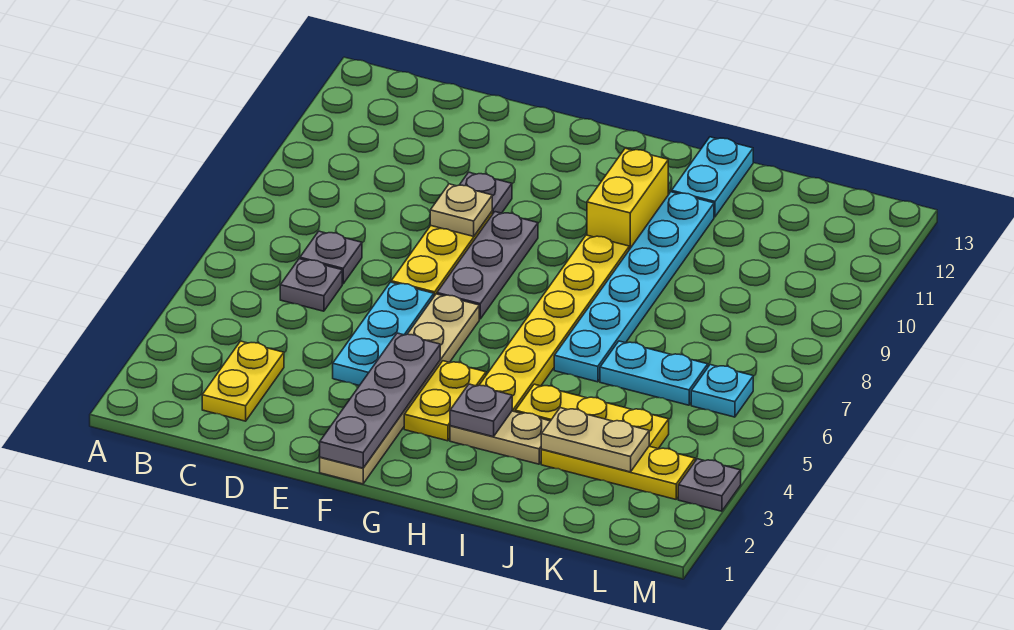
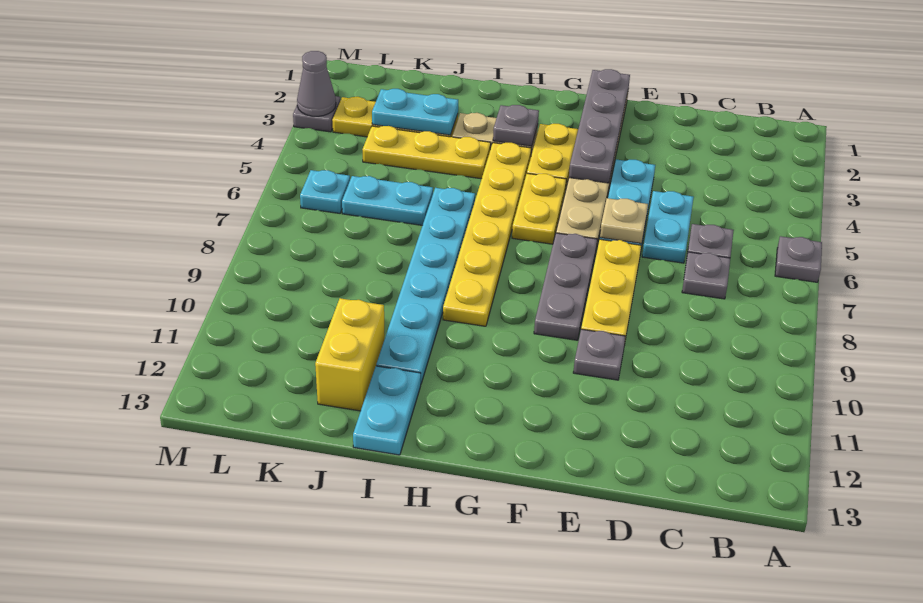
none -> grey 1x1 plate [775,236,822,282]
yellow 1x2 plate [202,341,284,421] -> yellow 1x2 plate moved to [512,173,566,244]
none -> cyan 1x2 plate [642,191,694,263]
tan 1x1 plate [430,184,492,236] -> tan 1x1 plate moved to [600,198,648,243]
yellow 1x2 brick [587,148,668,250] -> yellow 1x2 brick moved to [315,298,385,411]
tan 1x2 plate [541,408,649,472] -> cyan 1x2 plate [372,89,458,135]
none -> grey 1x1 cone [297,51,336,116]

